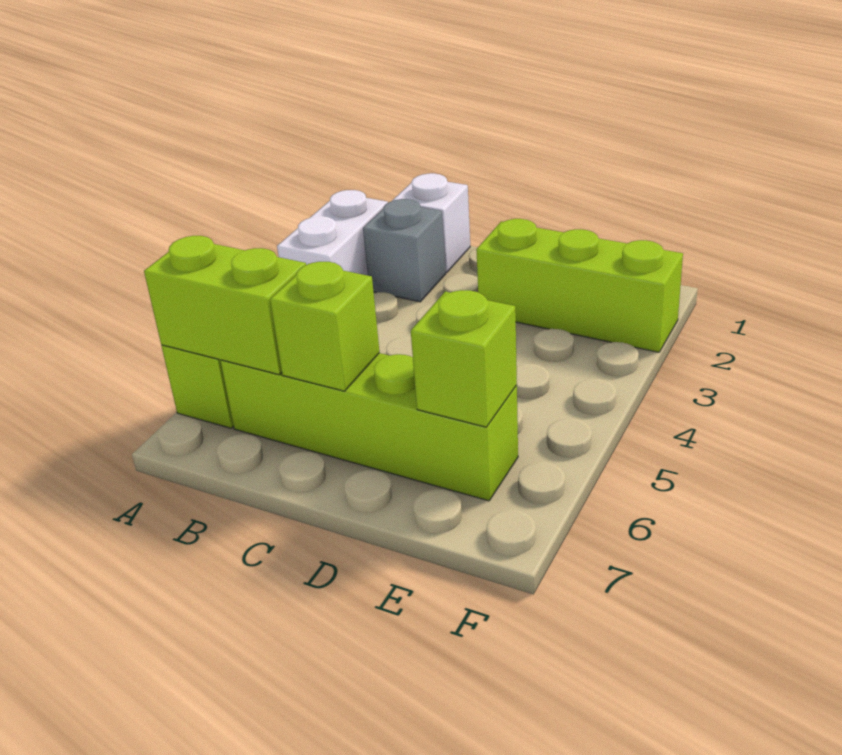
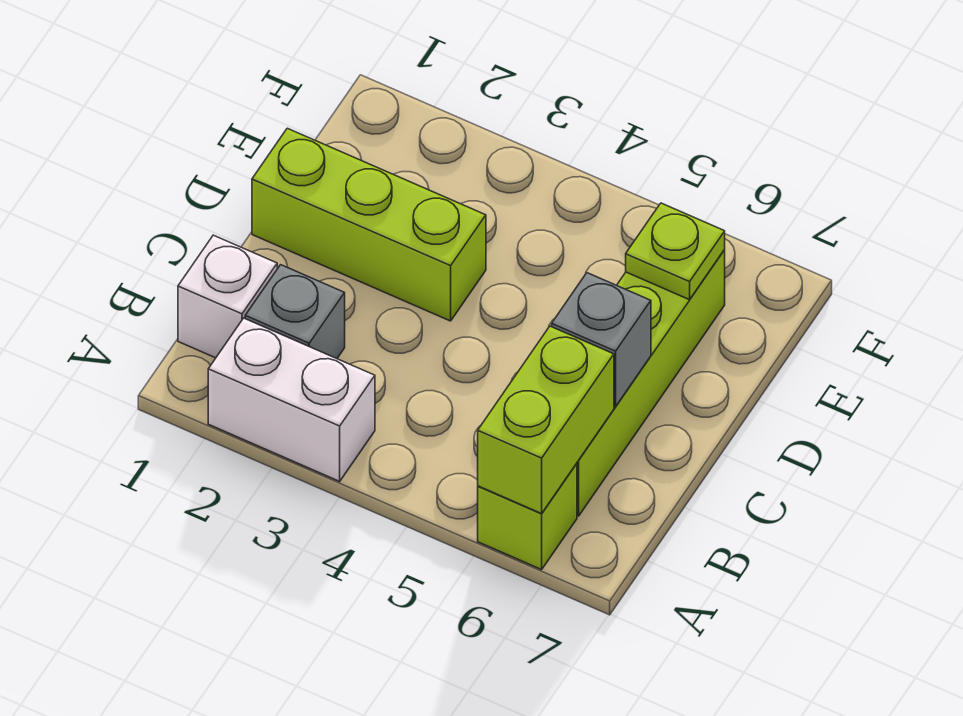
lime 1x1 brick [270,262,380,391] -> grey 1x1 brick [552,273,651,407]
lime 1x3 brick [476,219,683,352] -> lime 1x3 brick turned to [252,128,486,321]
lime 1x1 brick [411,290,517,427] -> lime 1x1 plate [626,203,725,300]

